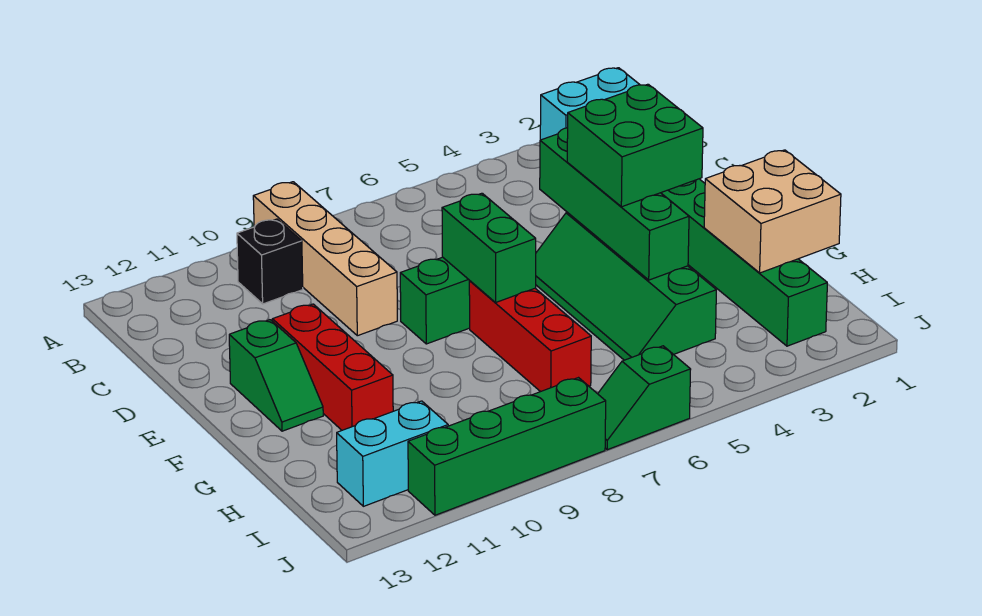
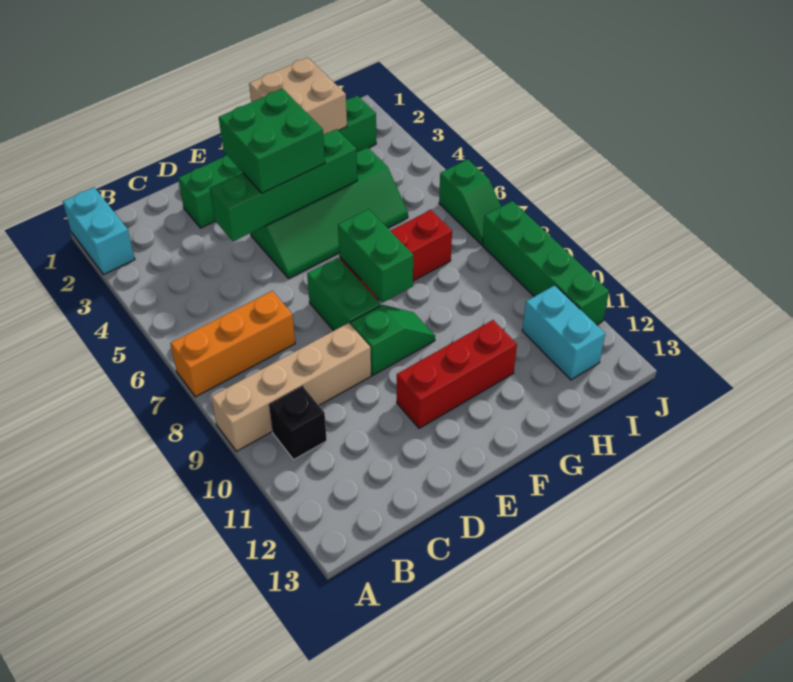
none -> orange 1x3 brick [170,291,295,397]
green 1x2 brick [442,193,536,302] -> green 1x2 brick turned to [338,209,413,303]
green 1x2 slope [229,320,323,431] -> green 1x2 slope moved to [350,305,435,375]

